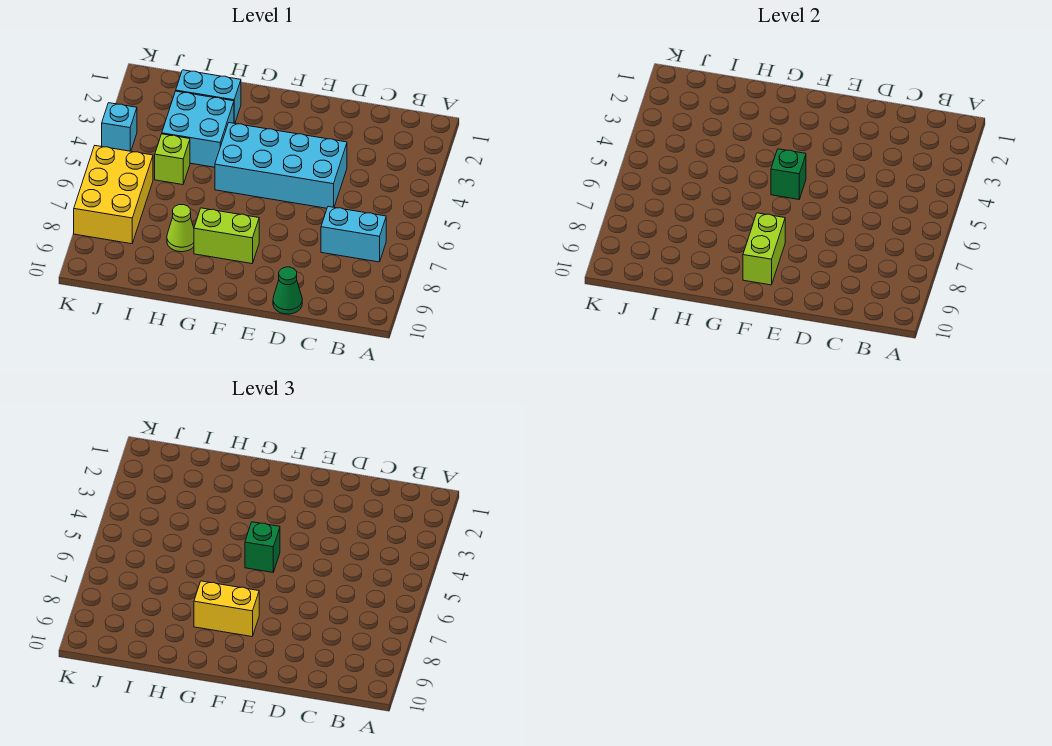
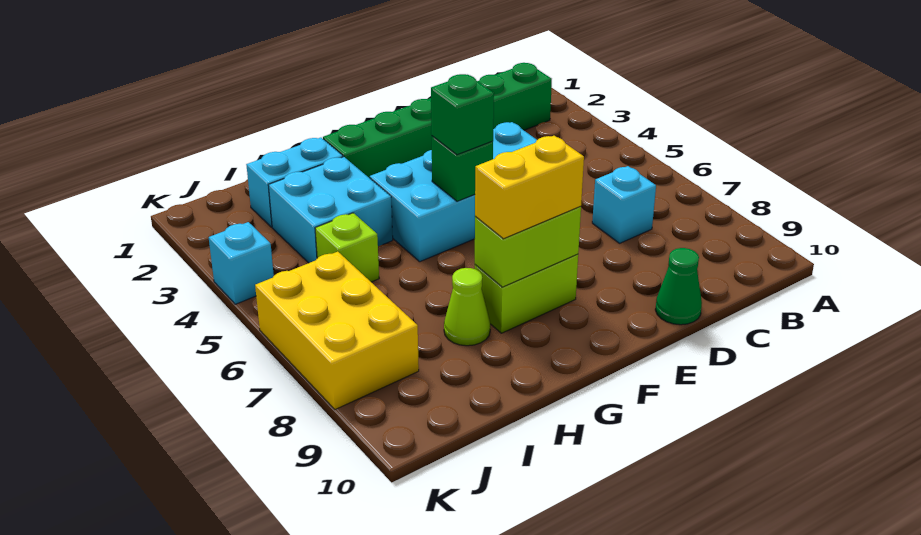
none -> green 1x6 brick [323,63,552,178]
cyan 1x2 brick [321,207,386,262] -> cyan 1x1 brick [592,166,656,243]
lime 1x2 brick [743,213,785,285] -> lime 1x2 brick turned to [475,206,581,287]

